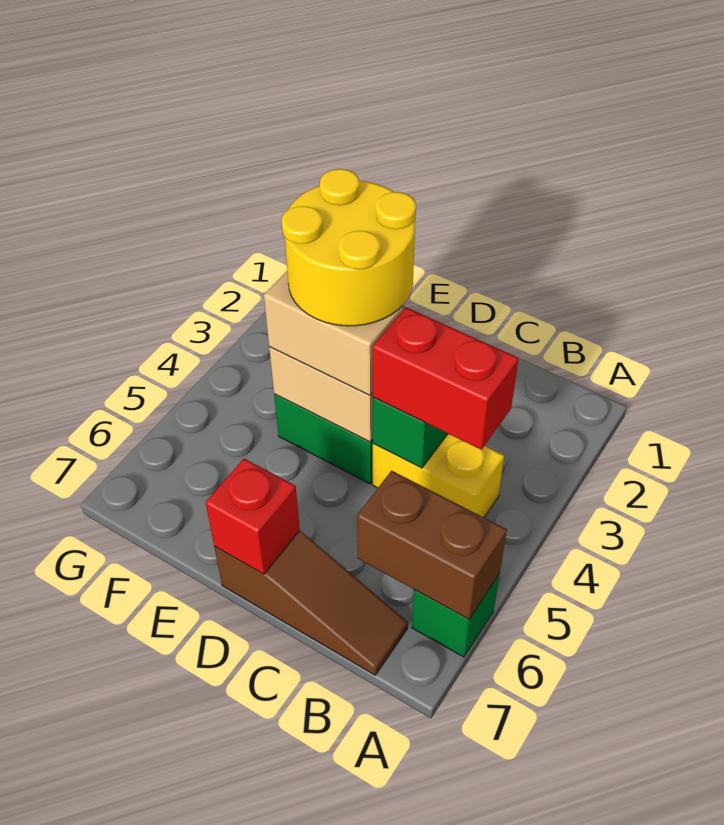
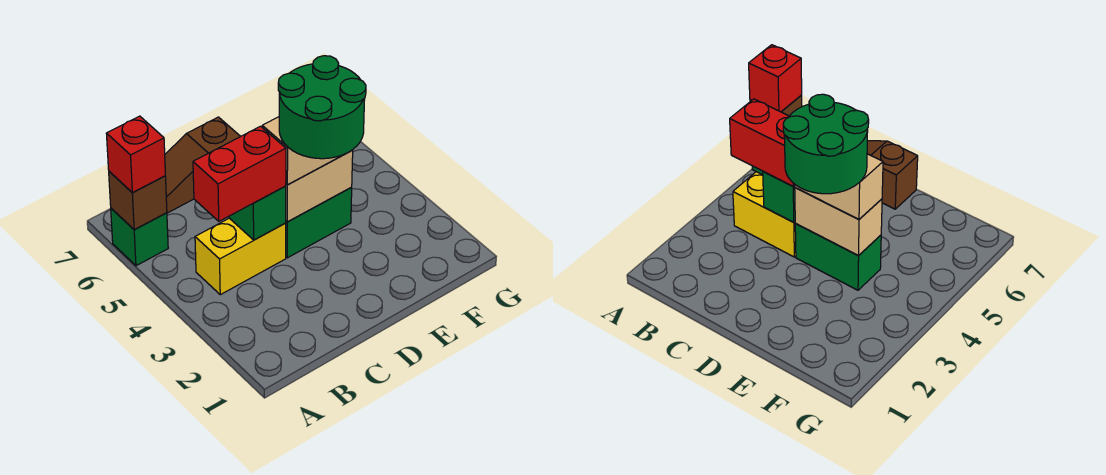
brown 1x2 brick [357,471,507,619] -> brown 1x1 brick [109,171,167,229]
yellow 2x2 round brick [282,169,416,326] -> green 2x2 round brick [278,56,366,159]
red 1x1 brick [205,459,300,574] -> red 1x1 brick moved to [106,116,165,193]

